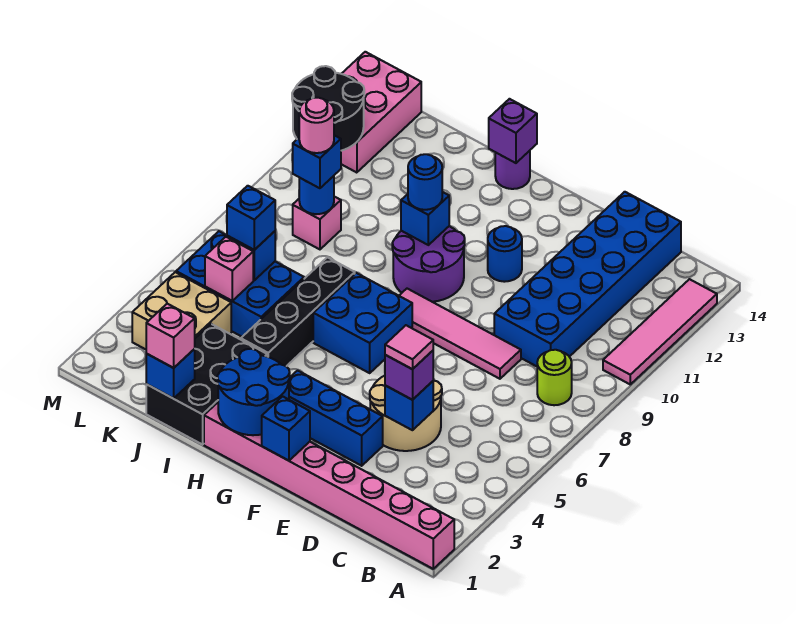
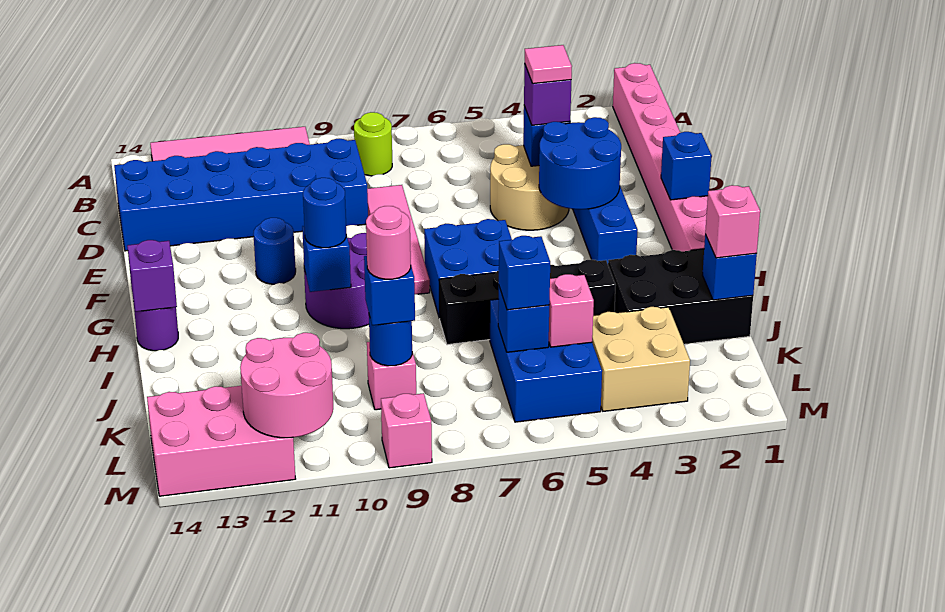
blue 2x2 round brick [217,349,290,435] -> blue 2x2 round brick moved to [539,117,621,209]
black 2x2 round brick [292,66,364,151] -> pink 2x2 round brick [240,333,333,438]
none -> pink 1x1 brick [381,393,432,468]

